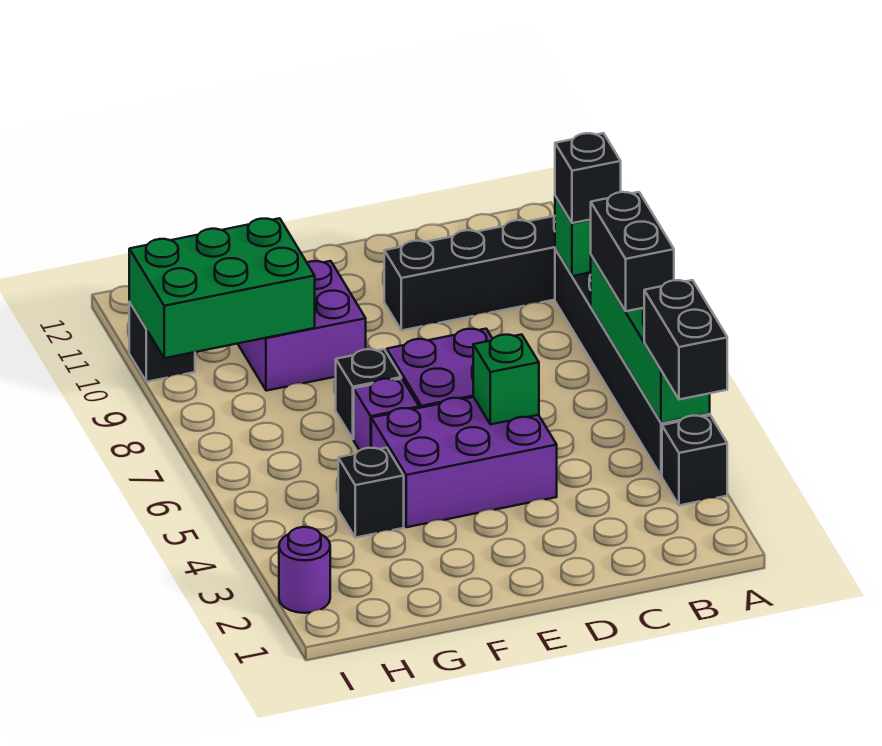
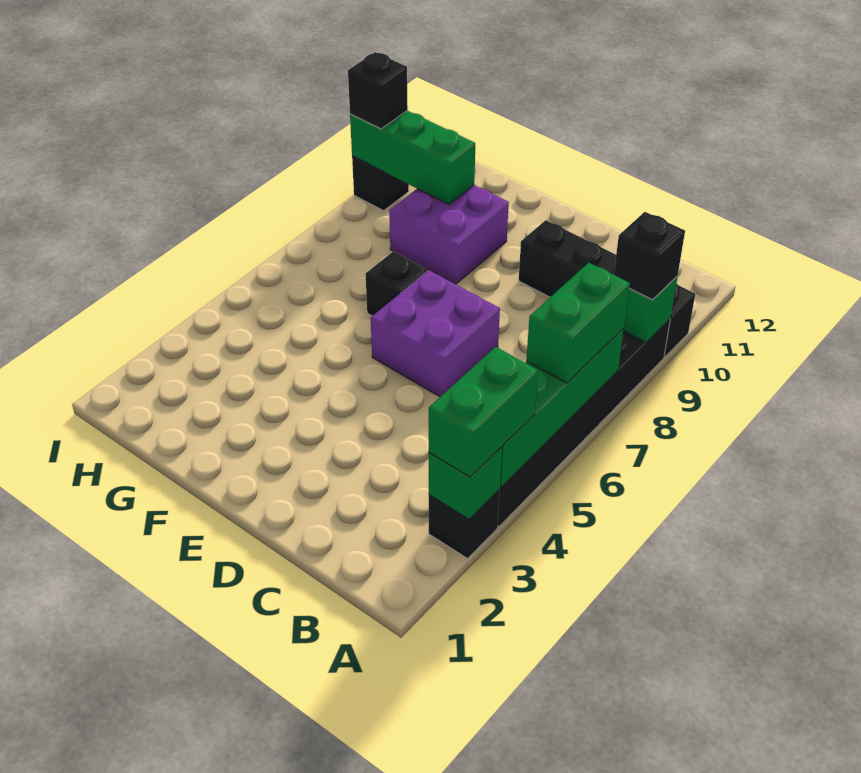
black 1x2 brick [644,280,727,399] -> green 1x2 brick [429,347,538,477]
black 1x2 brick [591,192,674,311] -> green 1x2 brick [526,263,630,383]
purple 2x3 brick [371,397,557,527] -> none
green 1x1 brick [473,334,539,424] -> green 1x1 brick moved to [429,447,502,519]
purple 1x1 brick [354,379,419,450] -> none
black 1x1 brick [338,448,404,538] -> black 1x1 brick moved to [348,52,408,129]
green 2x3 brick [129,218,315,358] -> green 1x3 brick [350,111,475,204]
purple 1x1 round brick [279,527,330,613] -> none

